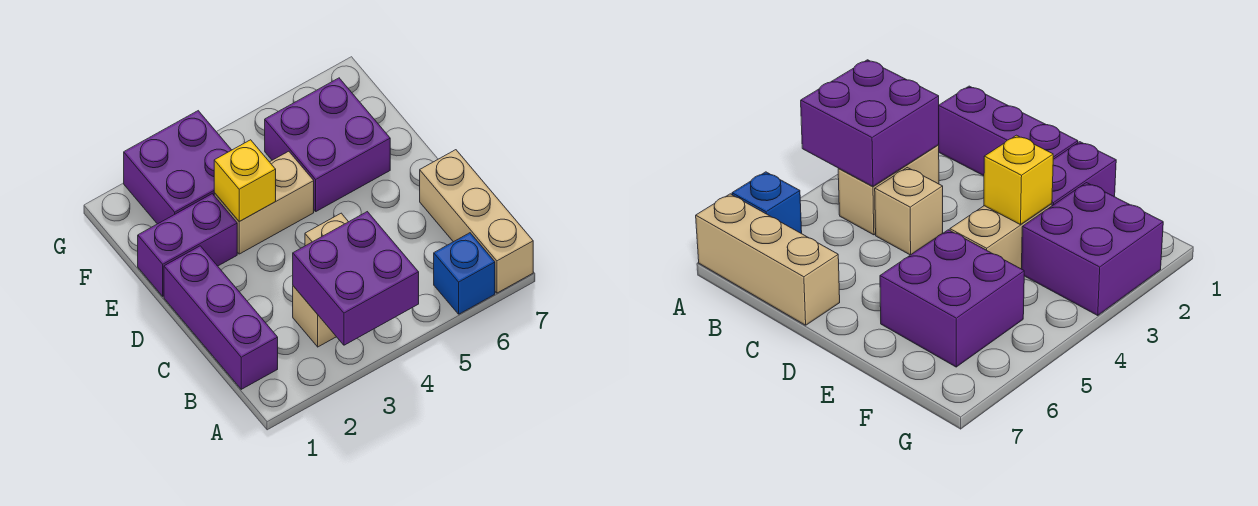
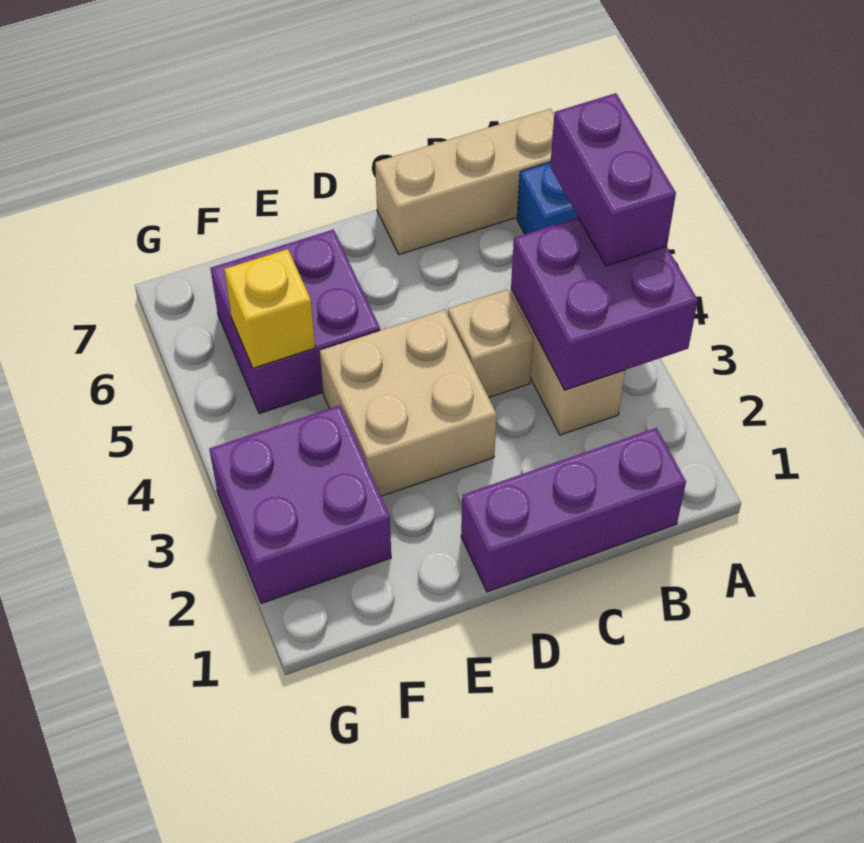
purple 1x2 brick [138,194,237,296] -> purple 1x2 brick moved to [550,93,676,266]
tan 1x2 brick [214,151,314,254] -> tan 2x2 brick [320,310,497,496]
yellow 1x1 brick [214,140,276,222] -> yellow 1x1 brick moved to [224,249,315,368]

